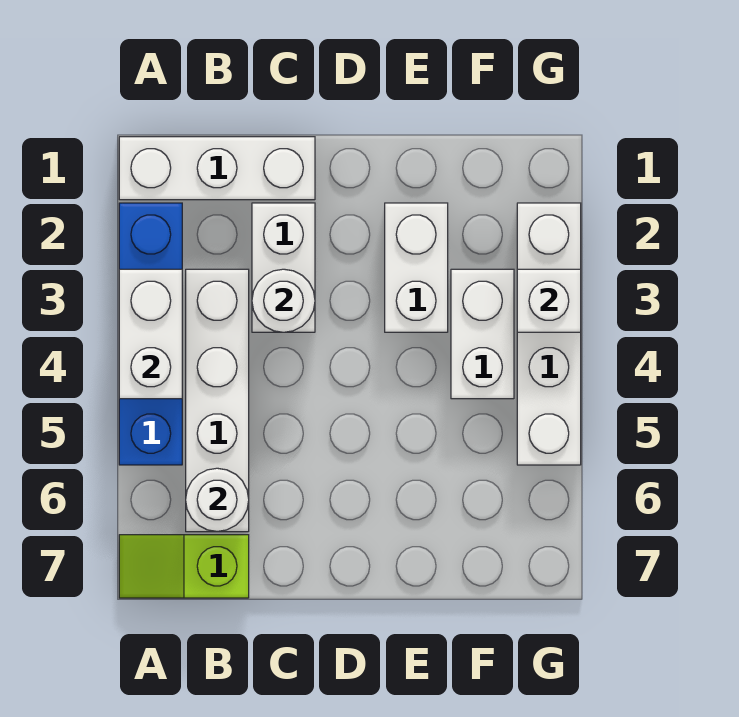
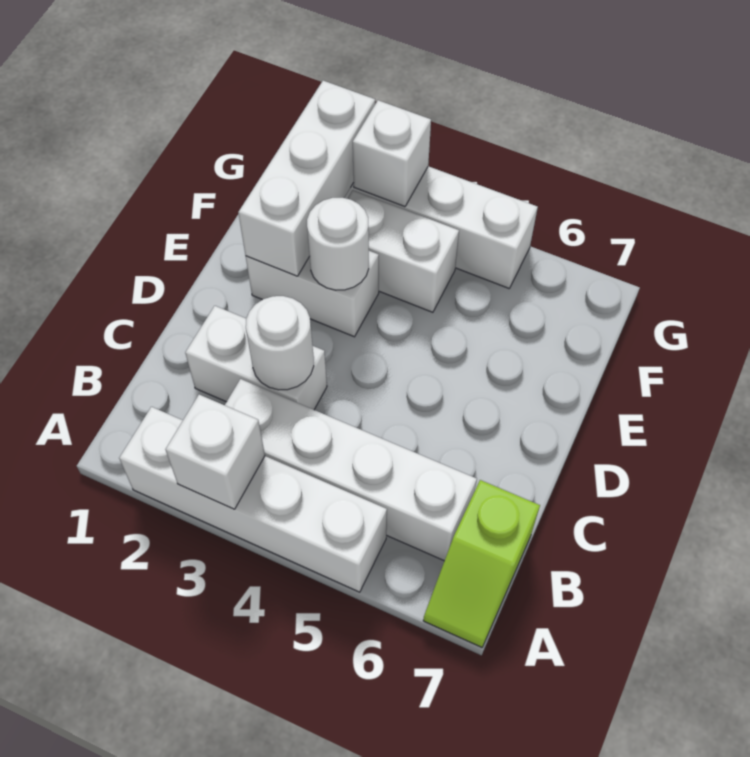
white 1x3 brick [119,137,315,200] -> white 1x3 brick moved to [238,81,375,276]
blue 1x4 brick [119,203,182,465] -> white 1x4 brick [119,407,387,592]
white 1x2 brick [119,269,182,399] -> white 1x1 brick [166,395,265,509]
white 1x1 round brick [186,468,249,531] -> white 1x1 round brick moved to [307,198,369,290]

